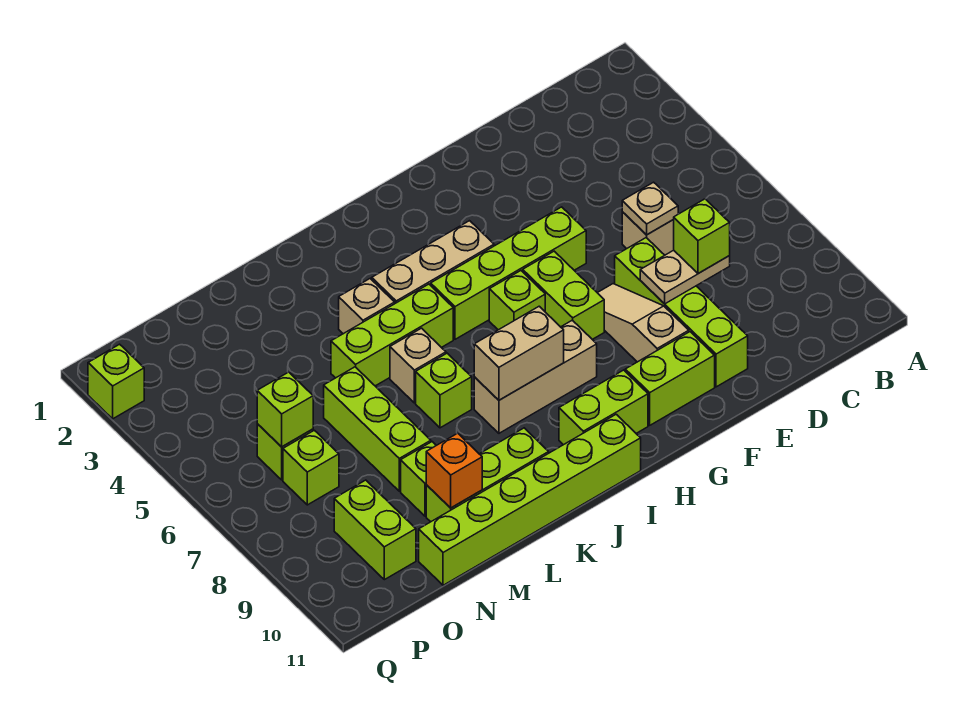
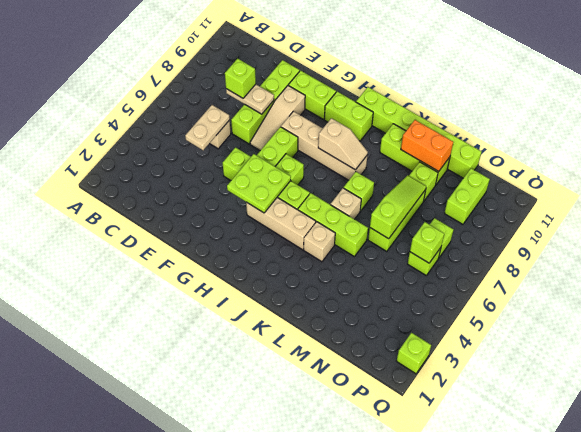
tan 1x1 plate [622,182,678,235] -> tan 1x2 plate [185,105,230,150]
none -> lime 2x2 plate [227,154,291,213]
tan 1x3 brick [474,320,597,433] -> tan 1x4 brick [281,111,367,180]
tan 1x2 brick [474,306,564,400] -> tan 1x2 slope [318,118,368,170]
none -> lime 1x3 slope [370,175,426,239]
orange 1x1 brick [426,433,482,508] -> orange 1x2 brick [401,120,453,172]

